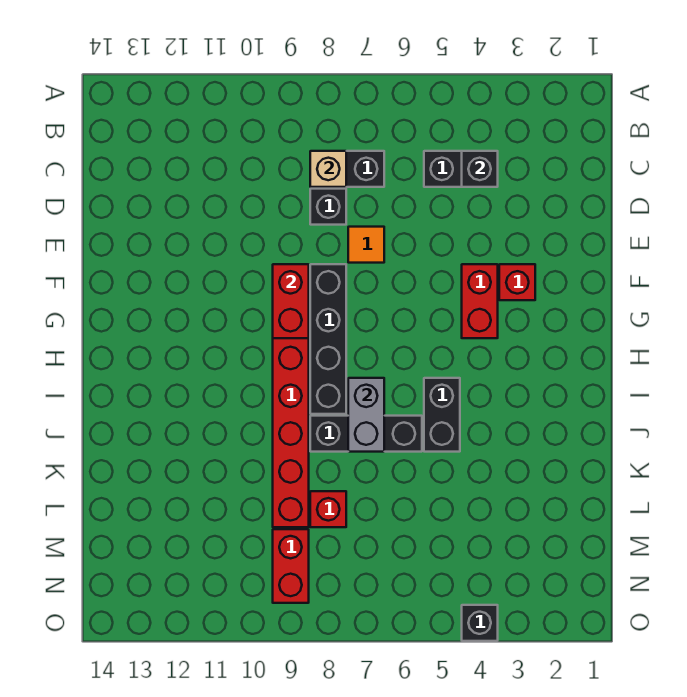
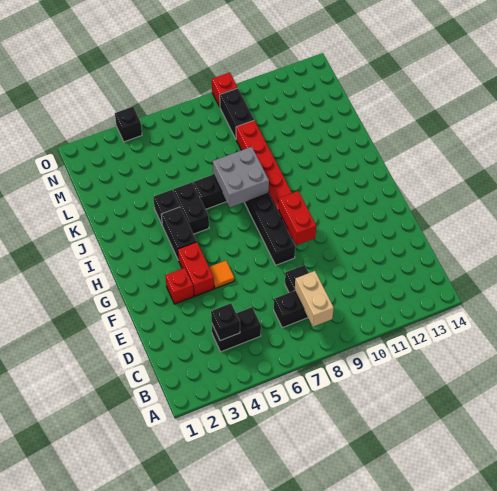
tan 1x1 brick [310,151,346,187] -> tan 1x2 brick [295,271,334,327]
orange 1x1 tile [348,227,384,263] -> orange 1x1 tile moved to [209,261,234,288]
none -> black 1x2 brick [161,207,197,260]
grey 1x2 brick [348,378,384,452] -> grey 2x2 brick [213,147,269,207]
none -> black 1x1 brick [153,190,180,224]
red 1x1 brick [310,491,346,527] -> red 1x1 brick moved to [212,72,238,107]
red 1x2 brick [273,529,309,603] -> black 1x2 brick [220,88,254,139]

